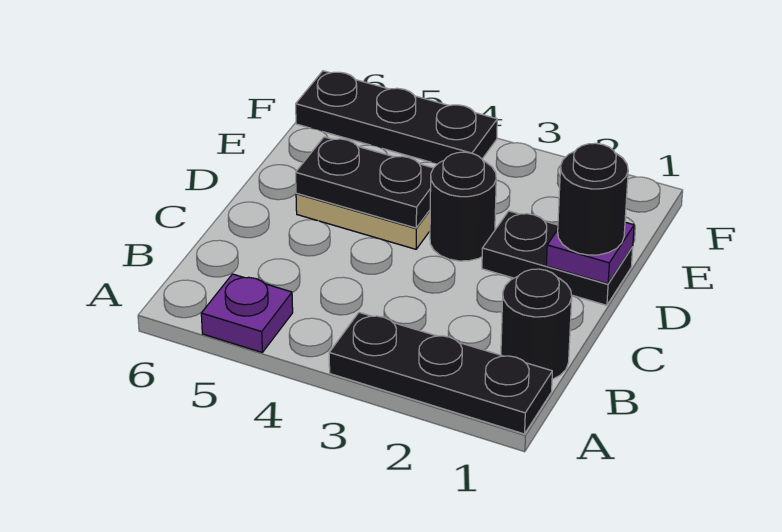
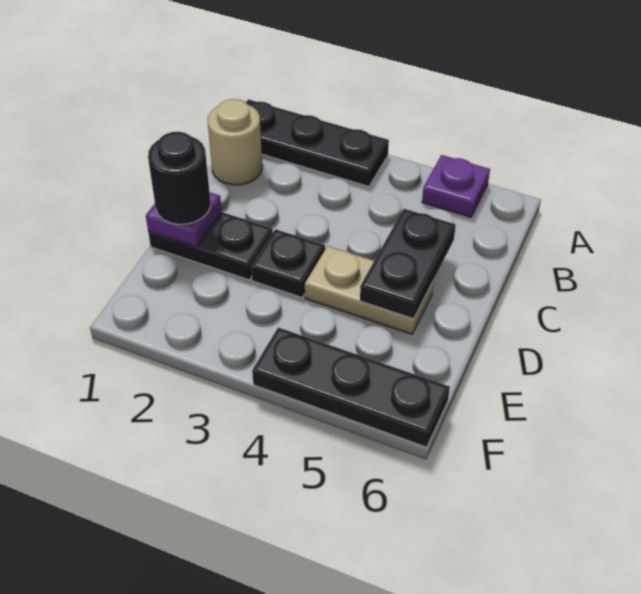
black 1x1 round brick [501,269,572,379] -> tan 1x1 round brick [208,99,262,185]
black 1x1 round brick [430,152,496,261] -> black 1x1 plate [251,229,325,297]
black 1x2 plate [296,137,433,228] -> black 1x2 plate turned to [360,209,456,319]

